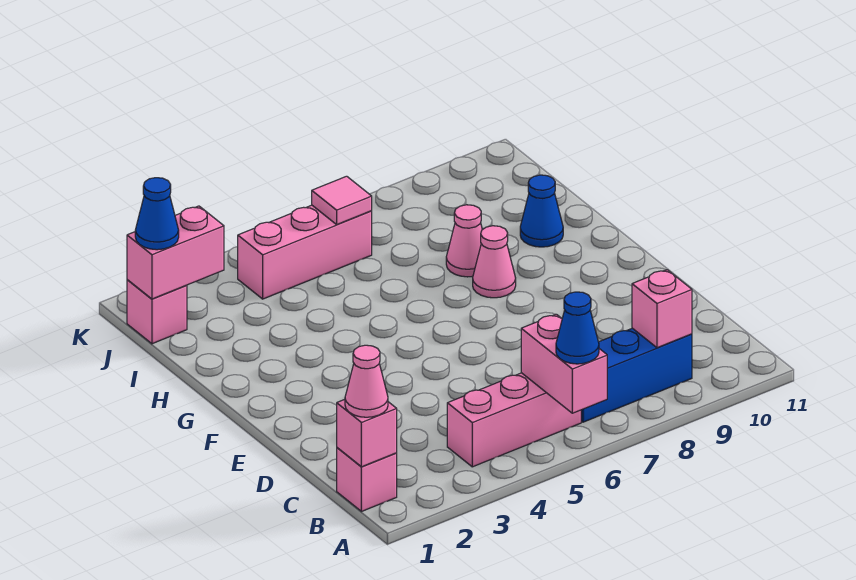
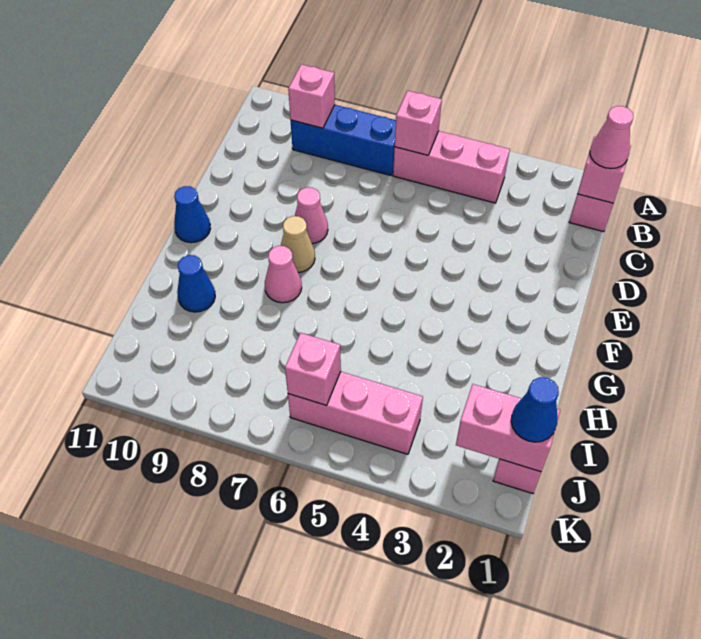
pink 1x2 brick [521,314,607,413] -> pink 1x1 brick [395,91,442,155]
blue 1x1 cone [556,292,599,364] -> blue 1x1 cone moved to [174,186,211,243]
none -> tan 1x1 cone [281,216,315,272]
pink 1x1 cone [446,205,482,277] -> pink 1x1 cone moved to [295,187,328,244]
pink 1x1 tile [312,176,372,225] -> pink 1x1 brick [285,333,341,405]

